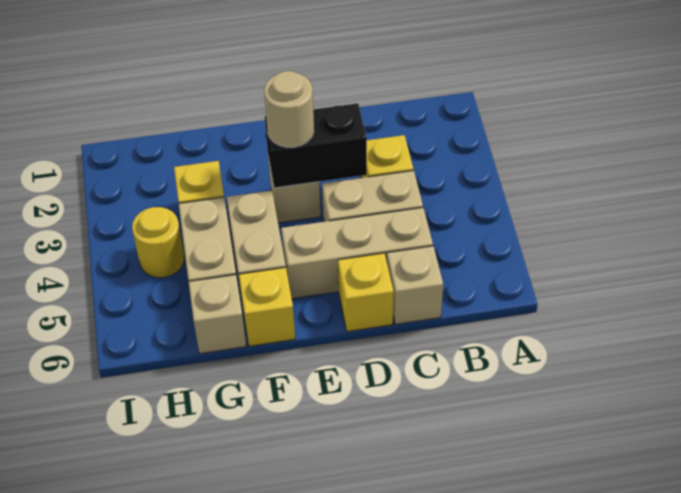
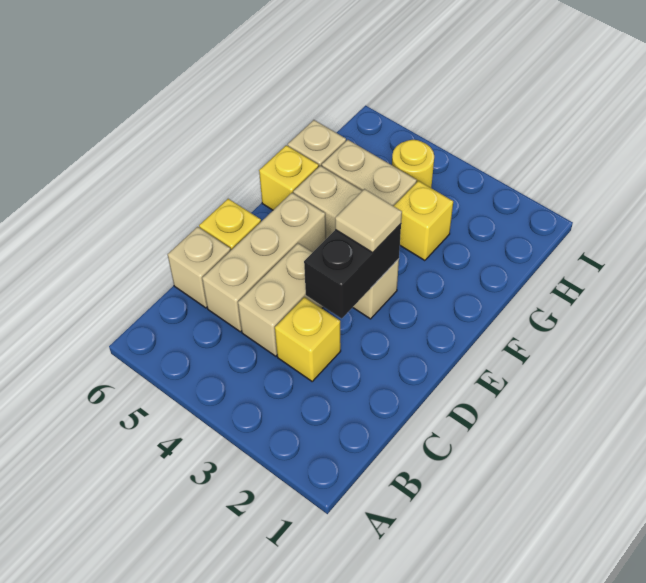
tan 1x1 round brick [264,71,314,147] -> tan 1x1 tile [335,189,402,252]

